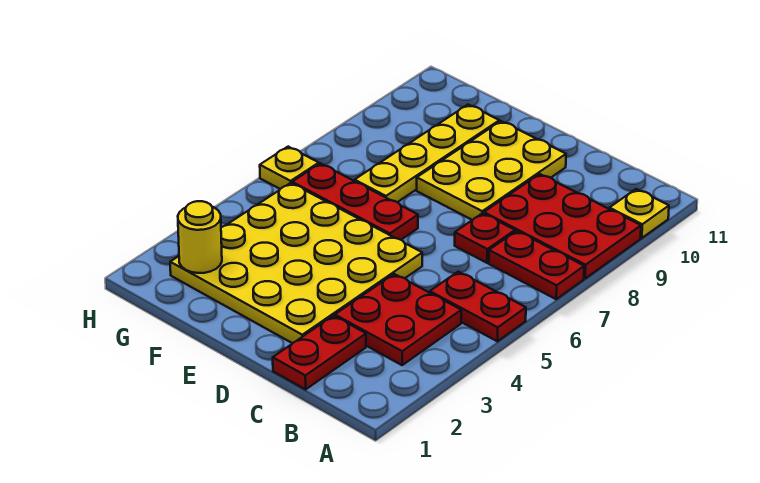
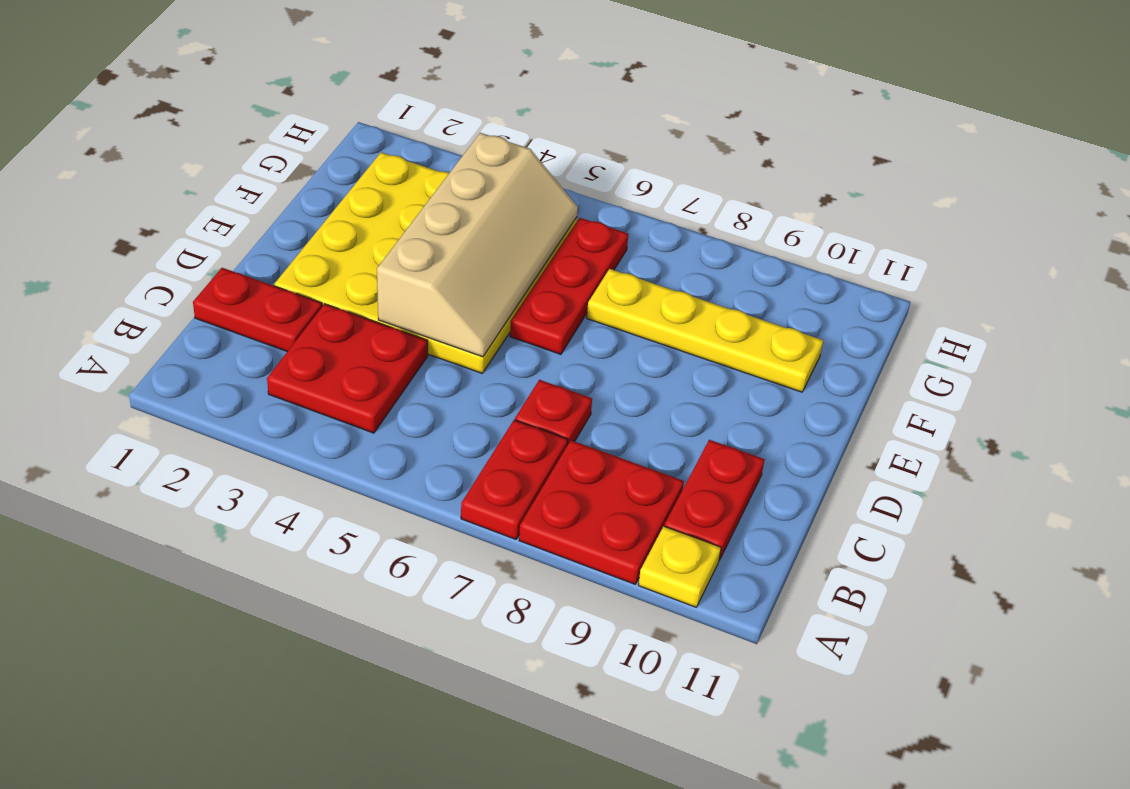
red 1x2 plate [430,272,526,341] -> red 1x2 plate moved to [664,440,765,560]
red 2x3 plate [484,174,641,278] -> red 2x2 plate [519,440,684,584]
none -> tan 2x4 slope [377,133,578,357]
yellow 2x3 plate [417,121,566,220] -> none
yellow 1x1 round brick [178,201,222,273] -> none
yellow 1x1 plate [260,147,319,189] -> none

